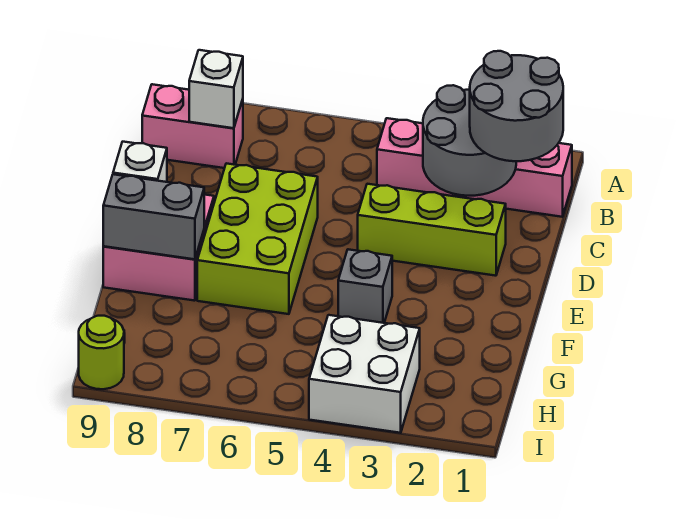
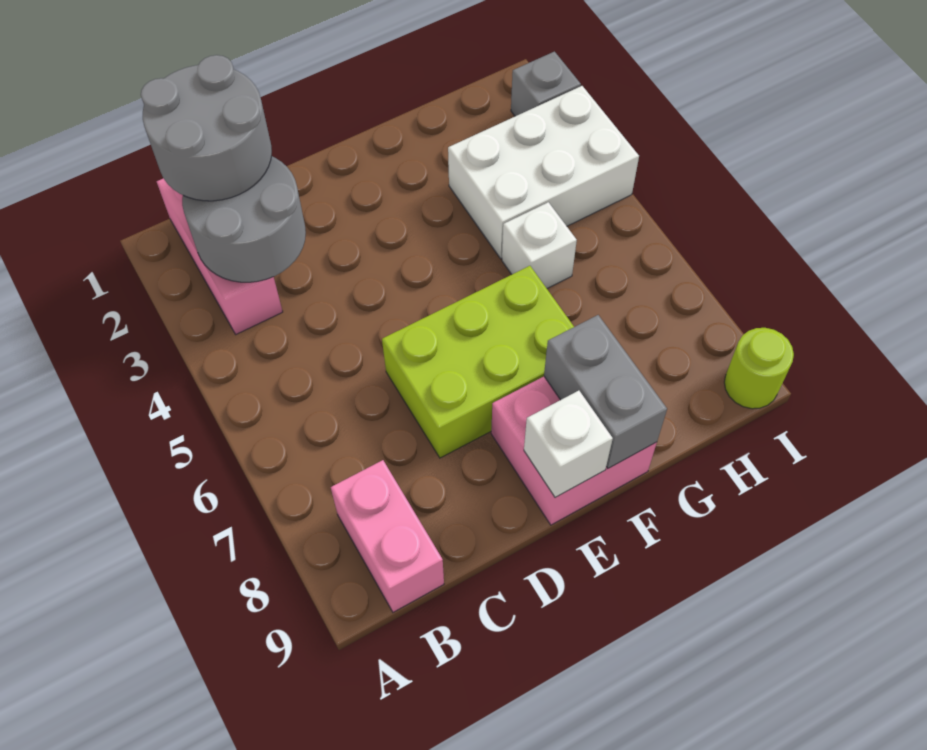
pink 1x4 brick [377,118,572,217] -> pink 1x3 brick [157,178,283,334]
white 1x1 brick [189,50,243,128] -> white 1x1 brick moved to [502,202,577,288]
lime 1x3 brick [358,184,506,276] -> none
grey 1x1 brick [338,249,392,323] -> grey 1x1 brick moved to [511,52,581,116]
white 2x2 brick [309,315,420,433] -> white 2x3 brick [448,86,639,259]

